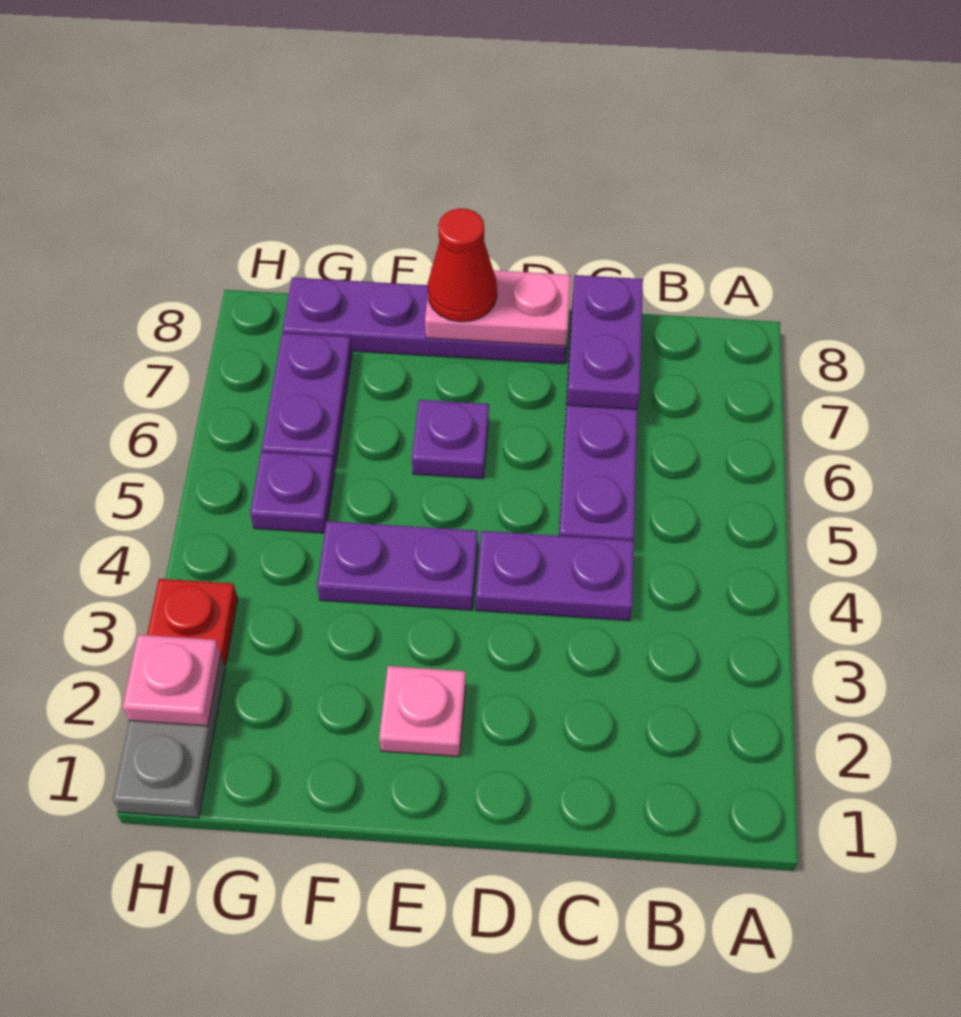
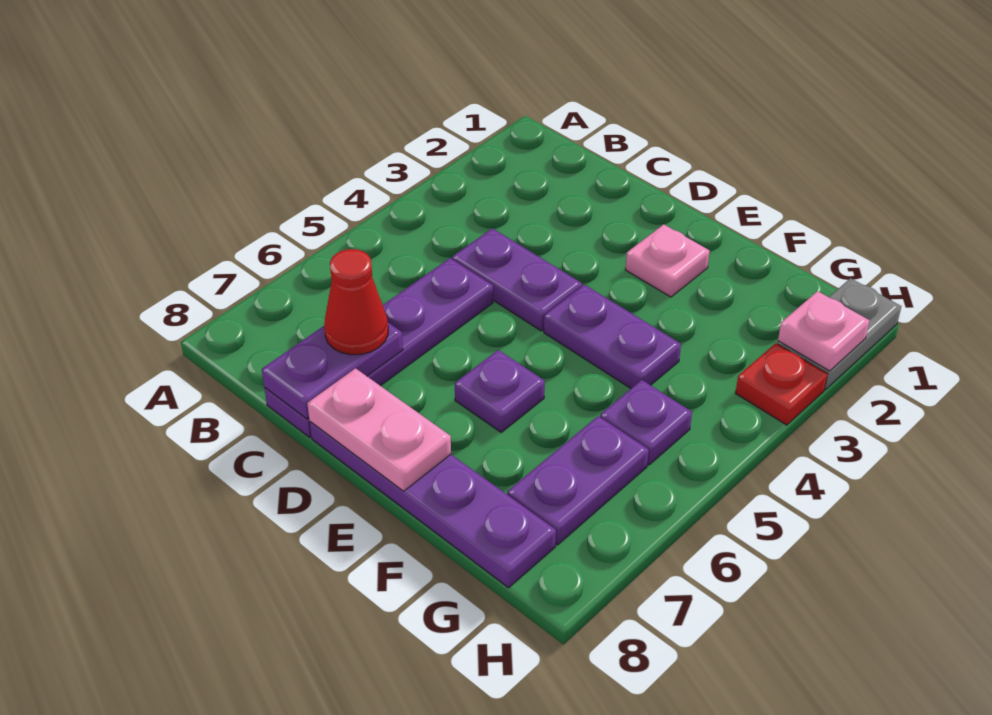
red 1x1 cone [428,208,497,322] -> red 1x1 cone moved to [324,249,388,355]

